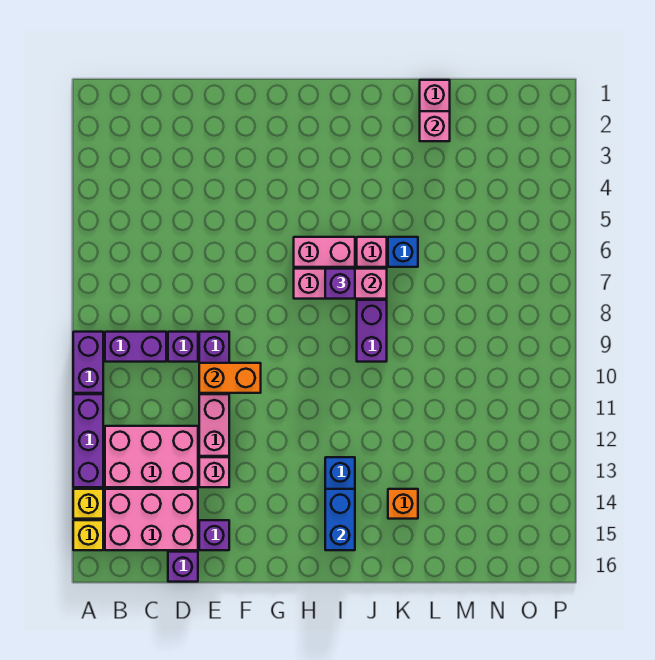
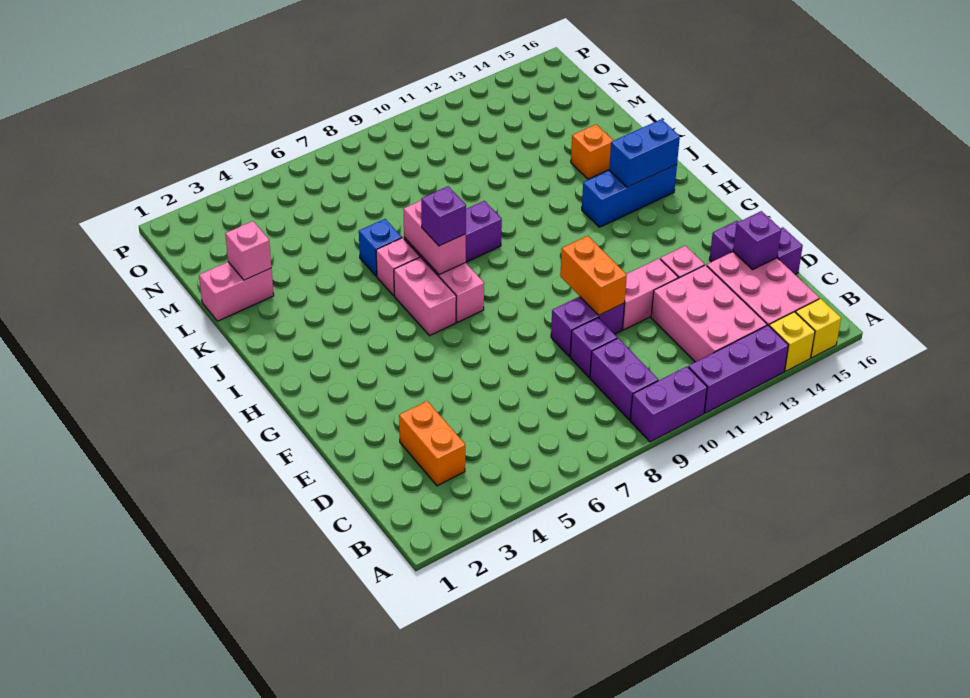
none -> orange 1x2 brick [399,401,465,486]
none -> purple 1x1 brick [733,211,781,270]

